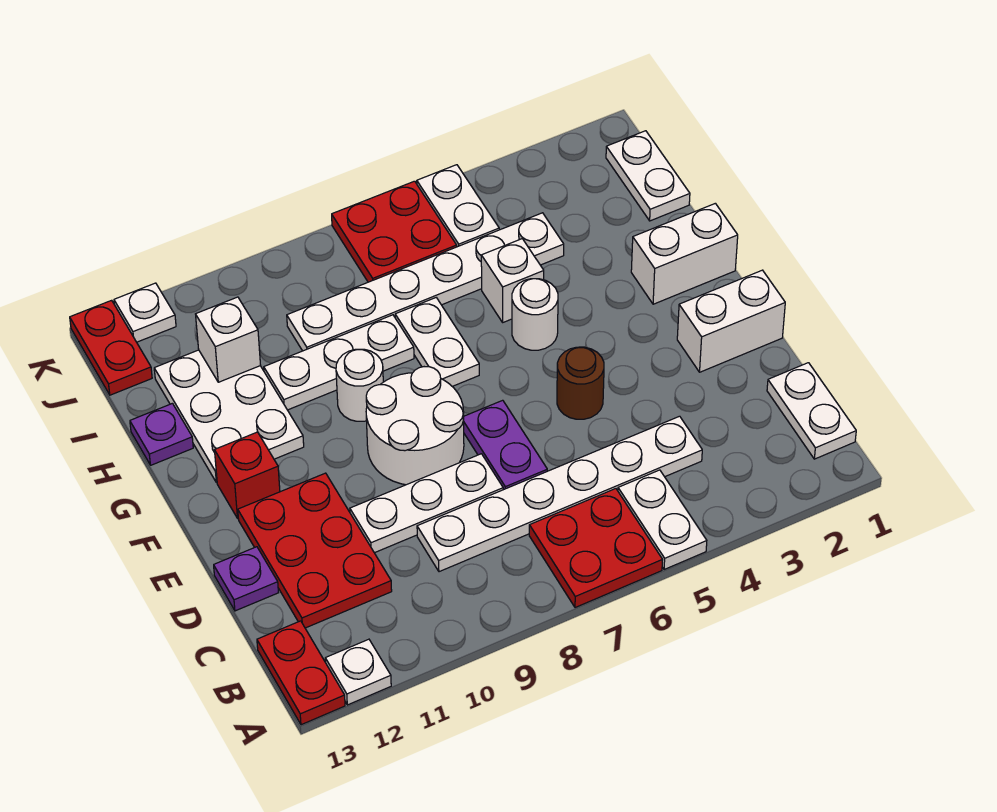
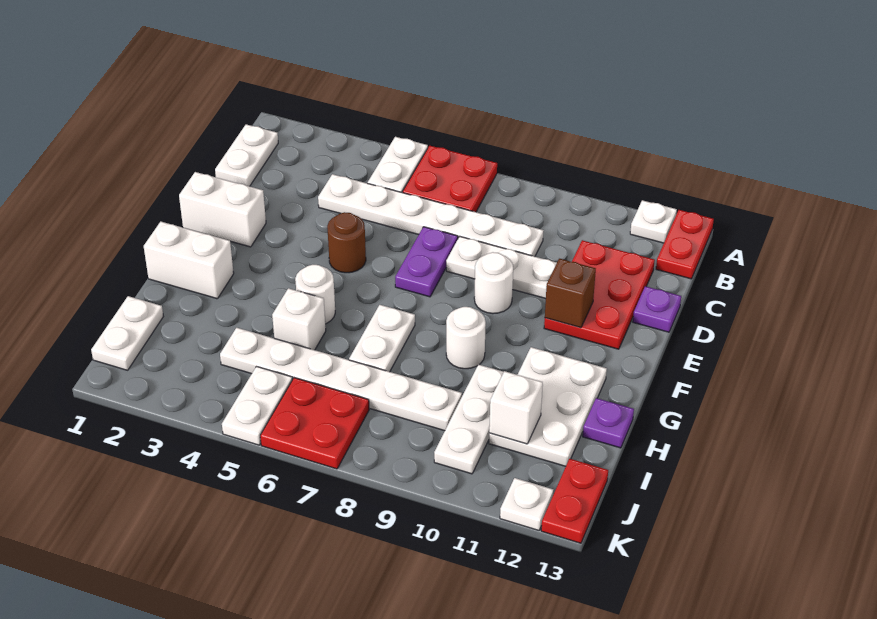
white 2x2 round brick [366,367,464,485] -> white 1x1 round brick [474,252,513,314]
none -> brown 1x1 brick [545,259,596,328]
red 1x1 brick [215,432,280,518] -> none
white 1x3 plate [264,315,414,410] -> white 1x3 plate turned to [434,365,504,474]

